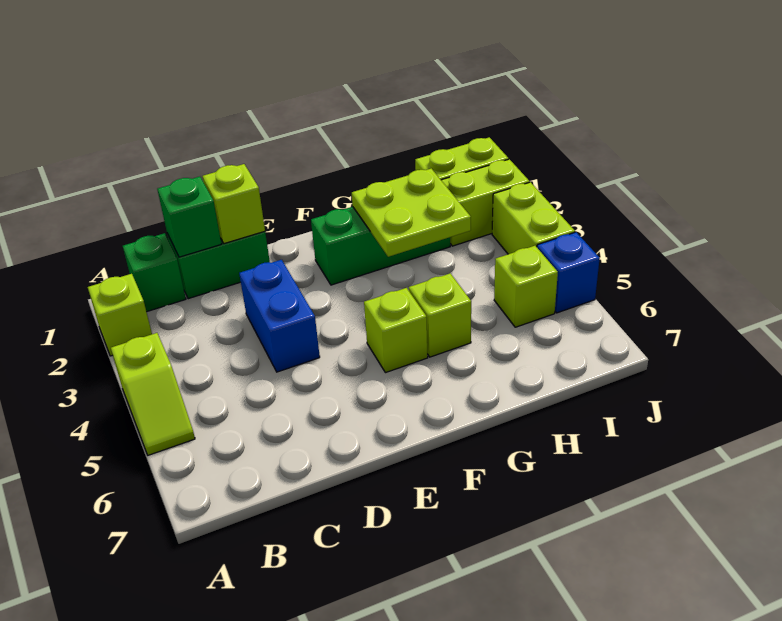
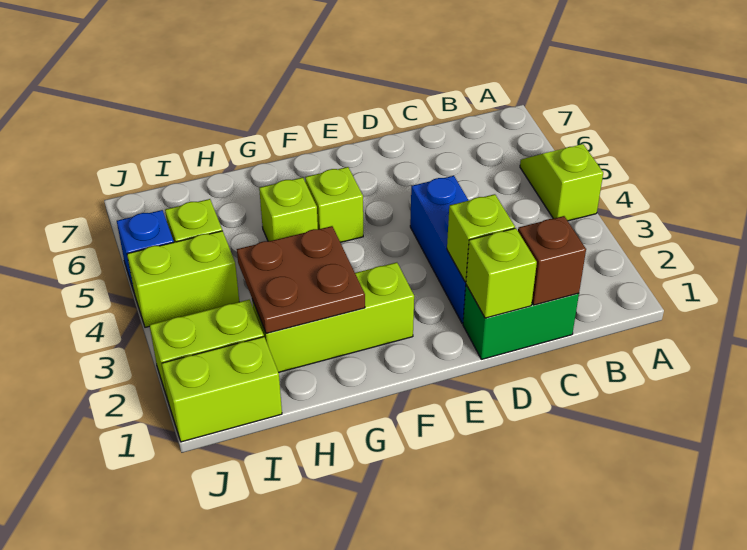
lime 1x1 brick [88,274,152,356] -> lime 1x1 brick moved to [447,194,515,282]
green 1x1 brick [123,233,186,312] -> none
green 1x1 brick [157,177,221,257] -> brown 1x1 brick [518,216,586,305]
blue 1x2 brick [239,260,320,372] -> blue 1x3 brick [410,176,469,324]
green 1x3 brick [311,207,450,285] -> lime 1x3 brick [252,262,414,372]
lime 2x2 plate [352,168,471,257] -> brown 2x2 plate [237,226,365,333]
lime 1x2 brick [492,182,575,254] -> lime 1x2 brick turned to [127,231,239,327]

